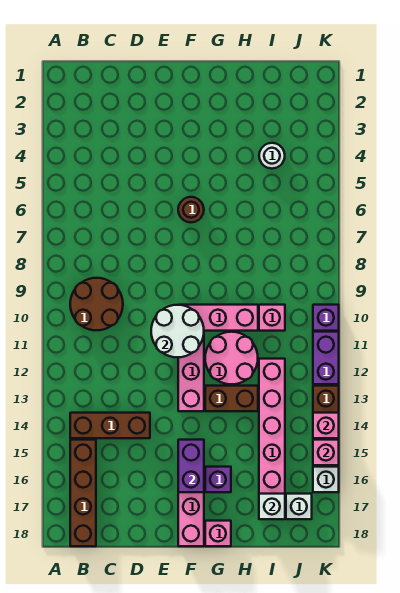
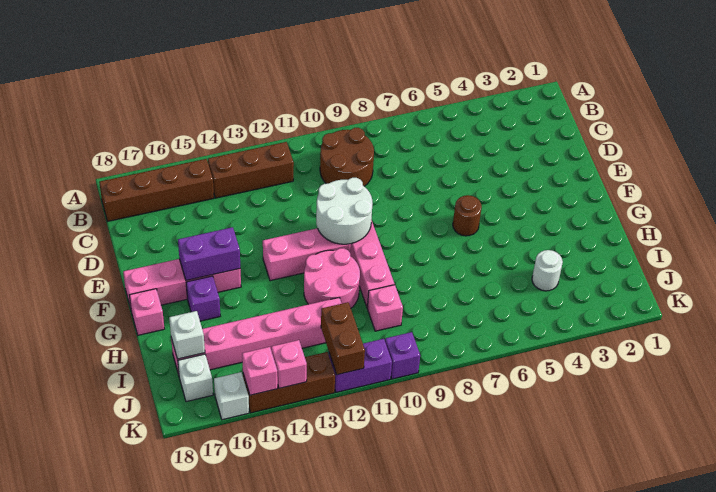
brown 1x3 brick [70,413,150,438] -> brown 1x3 brick turned to [208,142,294,198]
brown 1x2 brick [205,386,258,411] -> brown 1x2 brick moved to [321,302,365,375]

